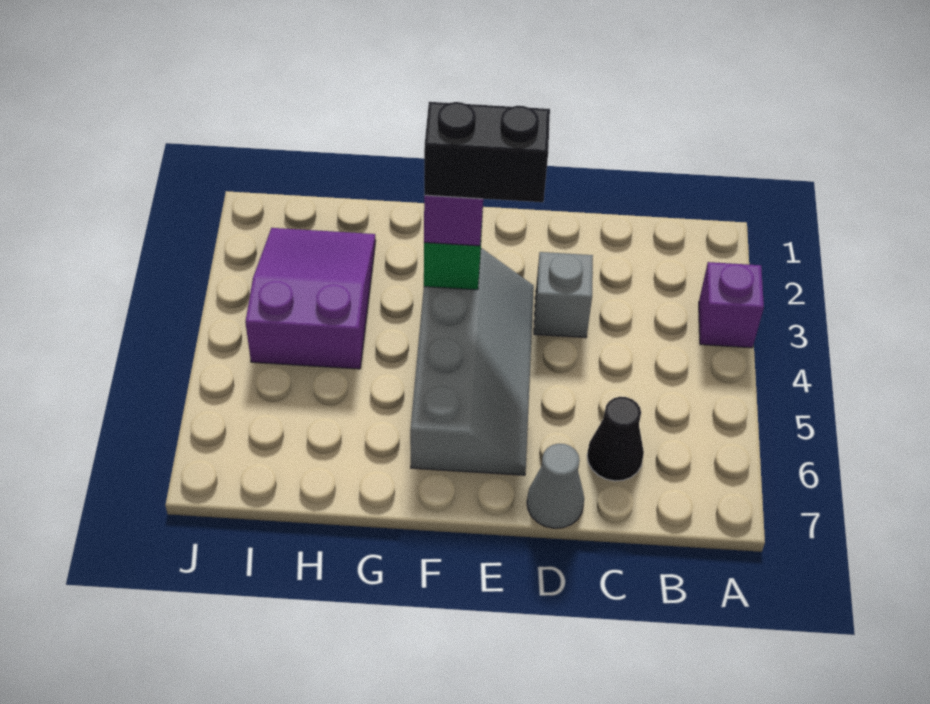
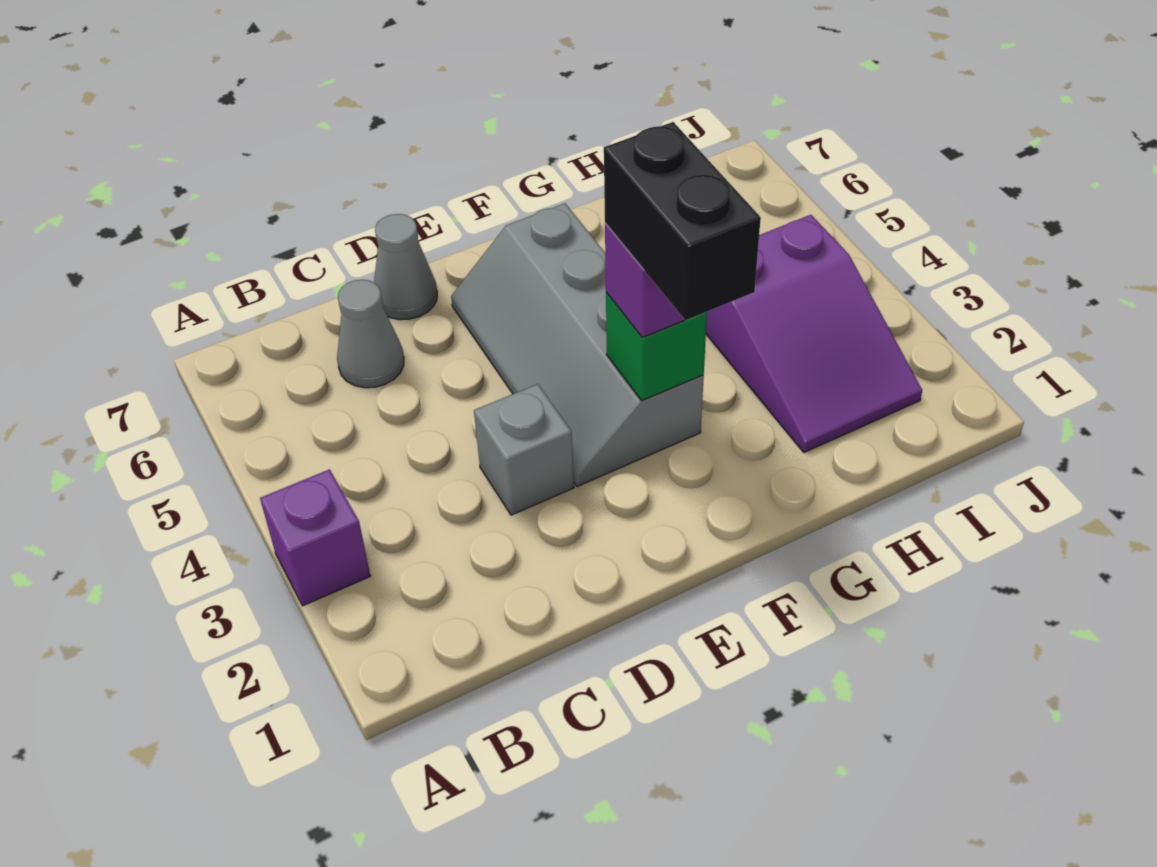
black 1x1 cone [587,397,644,481] -> grey 1x1 cone [337,280,404,388]
black 1x2 brick [424,102,550,202] -> black 1x2 brick turned to [604,122,761,321]

